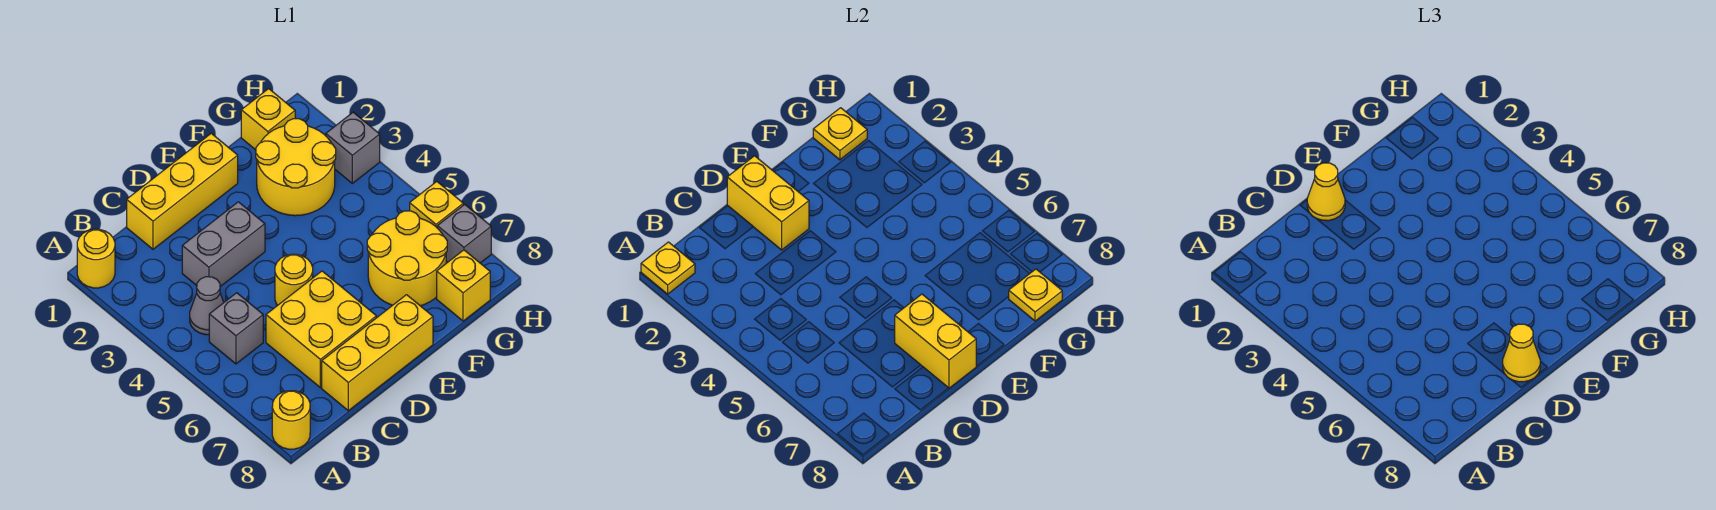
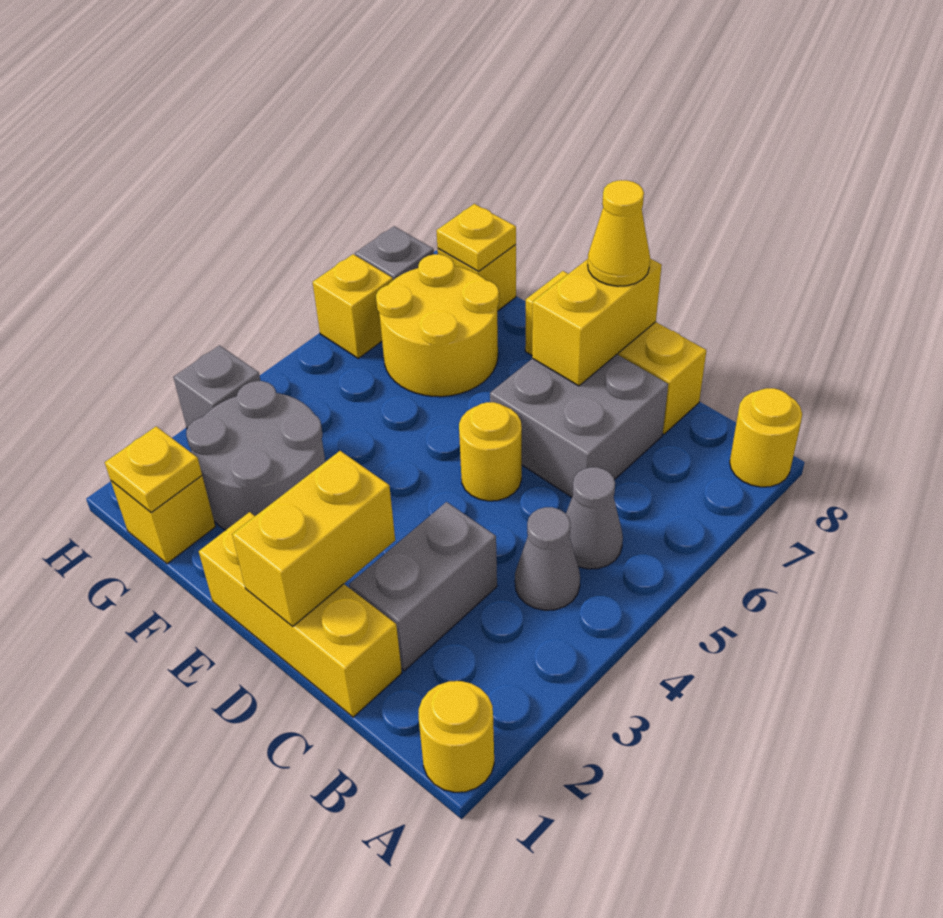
yellow 1x1 plate [641,242,695,294] -> none
grey 1x1 brick [209,293,263,364] -> grey 1x1 cone [566,467,623,569]
grey 1x2 brick [182,202,265,287] -> grey 1x2 brick turned to [349,502,497,671]
yellow 2x2 brick [266,271,376,388] -> grey 2x2 brick [490,355,668,497]
yellow 1x1 cone [1307,163,1345,221] -> none
yellow 2x2 round brick [256,119,336,216] -> grey 2x2 round brick [186,381,325,530]

